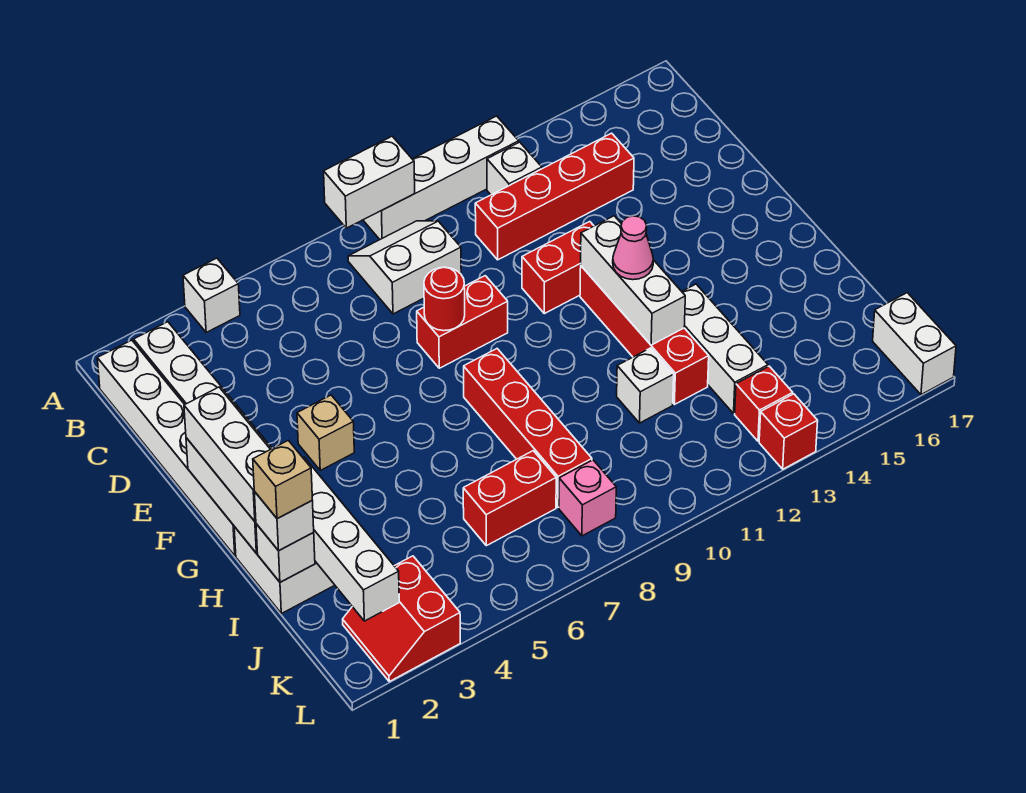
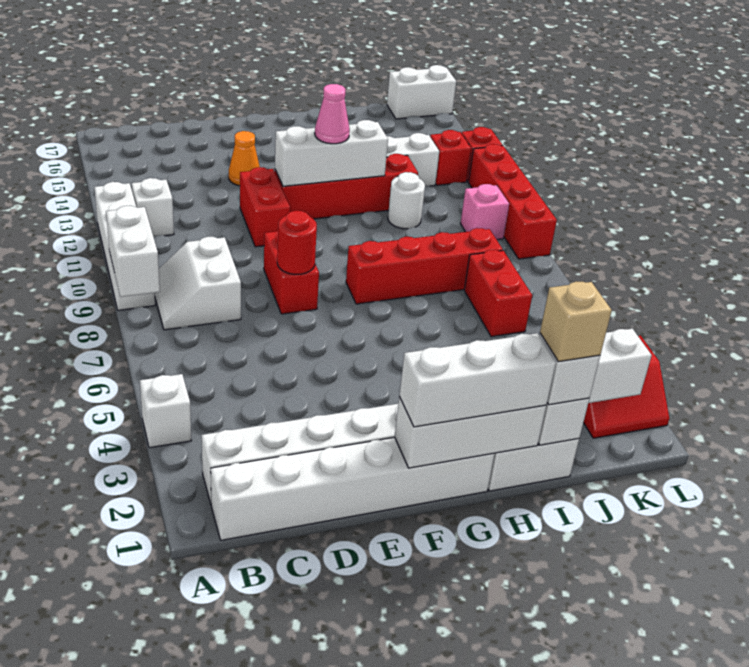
red 1x4 brick [475,133,634,260] -> red 1x4 brick moved to [469,144,557,259]
none -> orange 1x1 cone [229,131,260,186]
tan 1x1 brick [297,395,354,470] -> none
white 1x1 brick [617,348,674,423] -> white 1x1 round brick [388,172,425,229]
pink 1x1 brick [559,460,616,536] -> pink 1x1 brick moved to [460,184,509,240]

